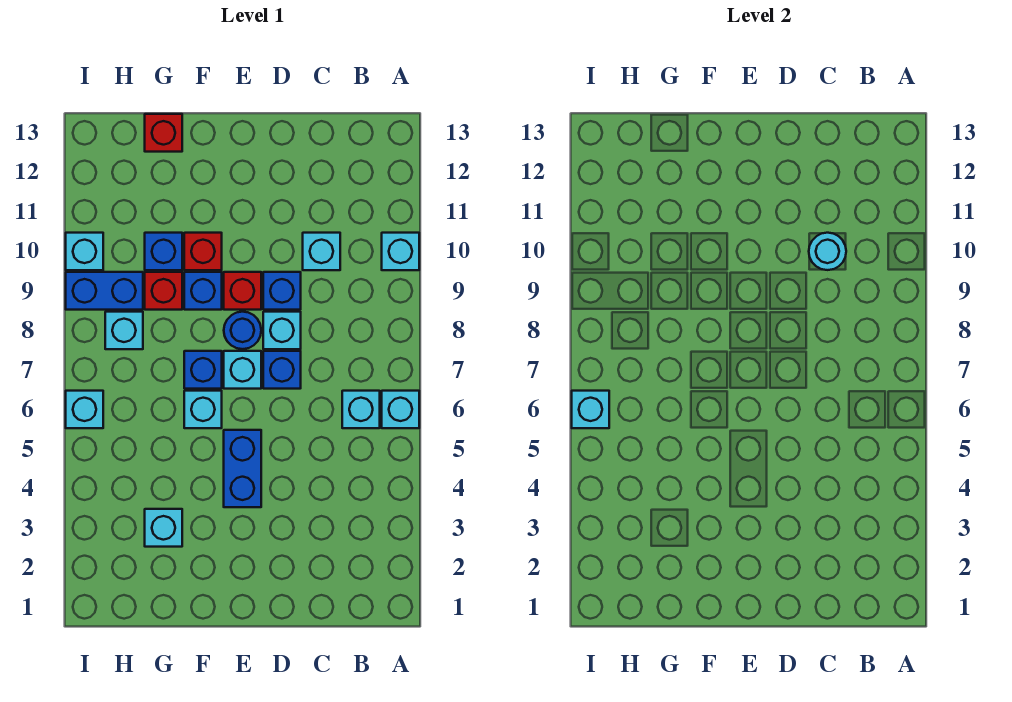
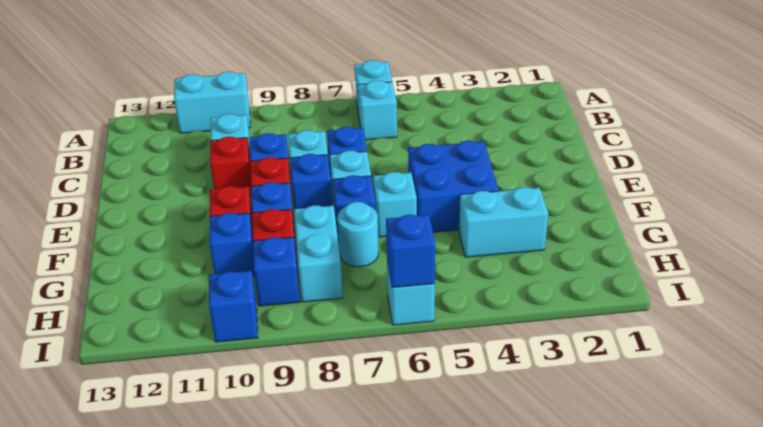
cyan 1x1 brick [382,233,419,270] -> cyan 1x2 brick [174,72,250,133]
cyan 1x1 round brick [809,233,846,270] -> cyan 1x1 round brick moved to [337,202,379,267]
blue 1x2 brick [224,430,261,507] -> blue 2x2 brick [408,141,499,232]
blue 1x1 round brick [224,312,261,349] -> blue 1x1 brick [290,154,332,209]
cyan 1x1 brick [145,509,182,547] -> cyan 1x2 brick [459,187,548,257]
red 1x1 brick [145,114,182,152] -> red 1x1 brick moved to [210,137,251,196]
cyan 1x1 brick [105,312,143,349] -> cyan 1x2 brick [294,205,343,302]
blue 1x2 brick [66,272,143,310] -> blue 1x1 brick [253,237,300,306]
cyan 1x1 brick [572,391,609,428] -> blue 1x1 brick [386,215,435,288]
cyan 1x1 brick [66,233,103,270] -> blue 1x1 brick [209,271,258,342]

